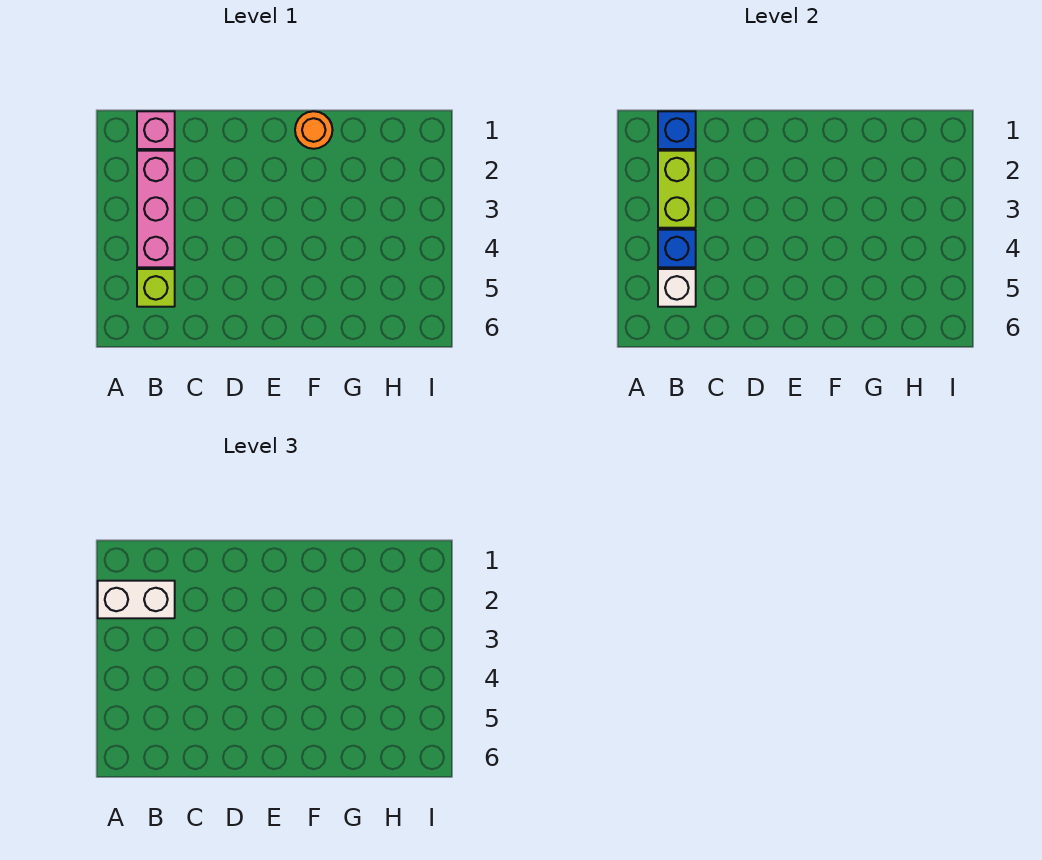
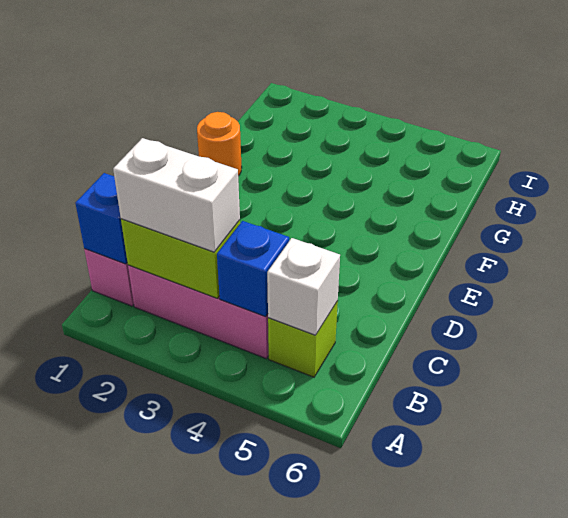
white 1x2 brick [98,581,175,618] -> white 1x2 brick turned to [113,138,240,252]

